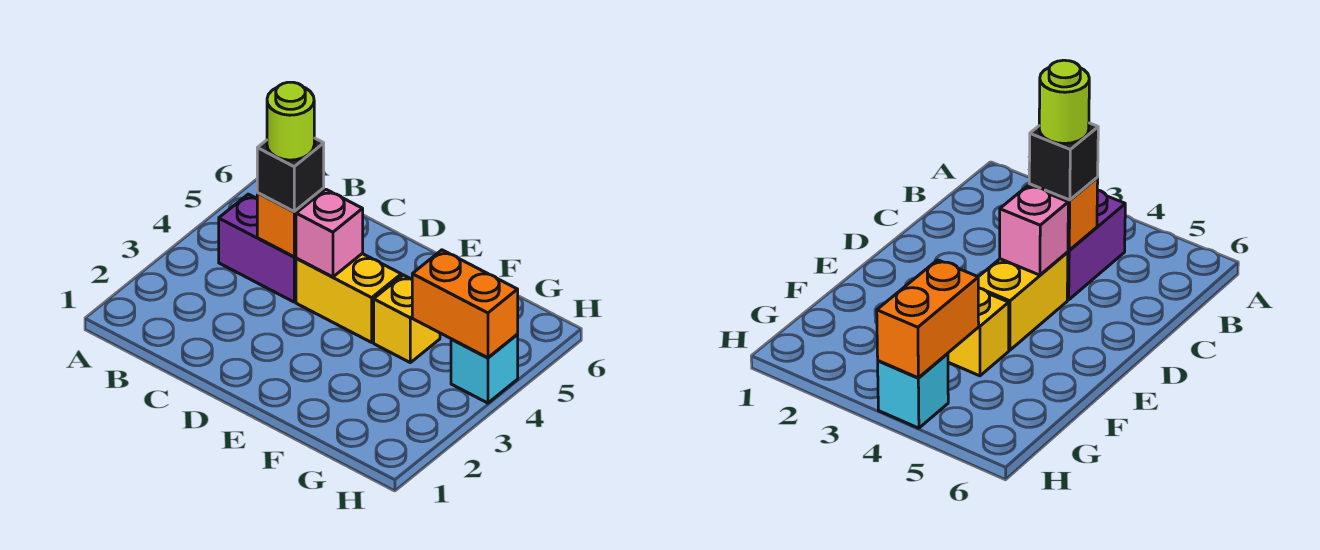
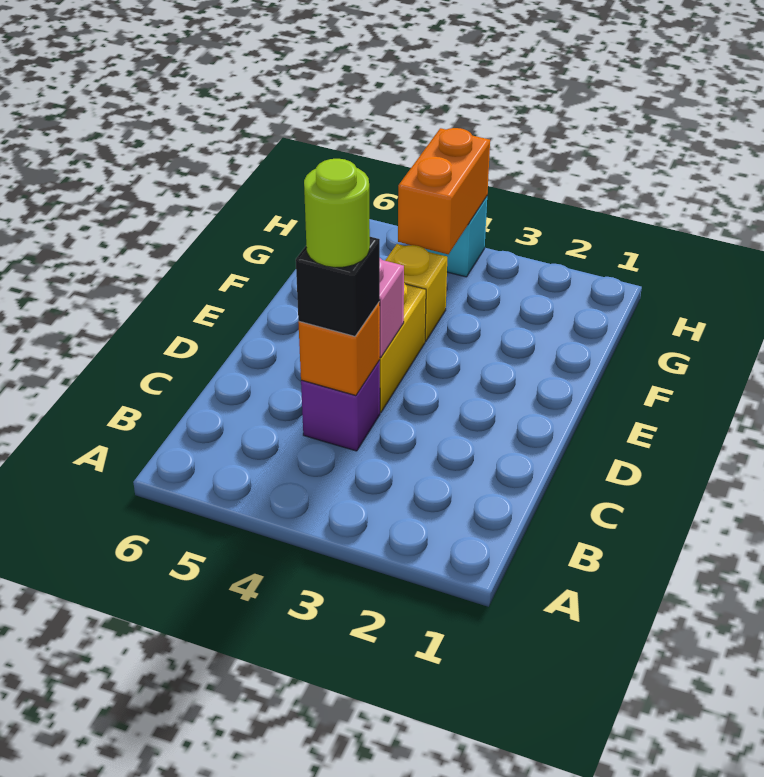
purple 1x2 brick [219,194,296,302] -> purple 1x1 brick [301,361,380,451]

